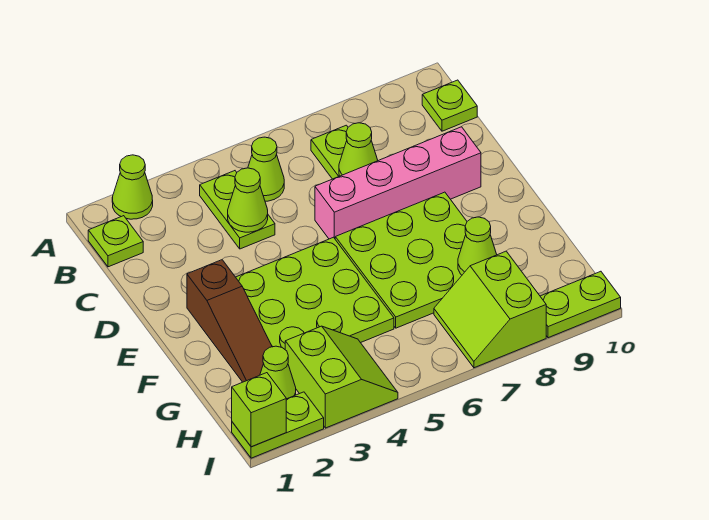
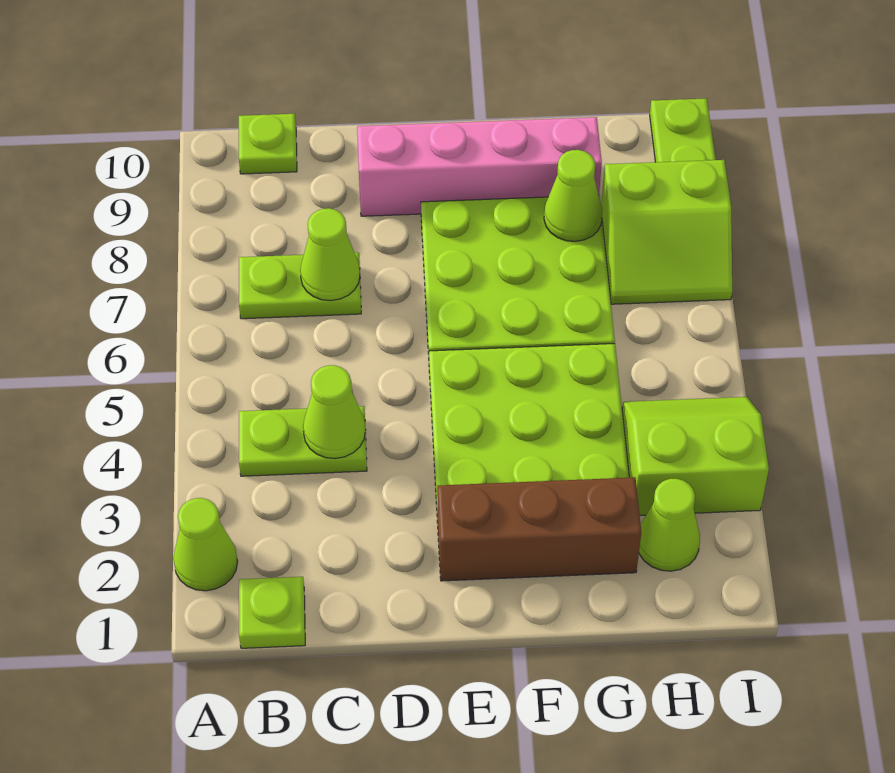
lime 1x1 cone [248,137,284,201] -> none
pink 1x4 brick [315,127,481,239] -> pink 1x4 brick turned to [357,117,602,216]
brown 1x3 slope [187,260,272,382] -> brown 1x3 brick [437,477,641,581]
lime 1x2 plate [232,392,324,458] -> none
lime 1x1 brick [232,373,286,447] -> none

